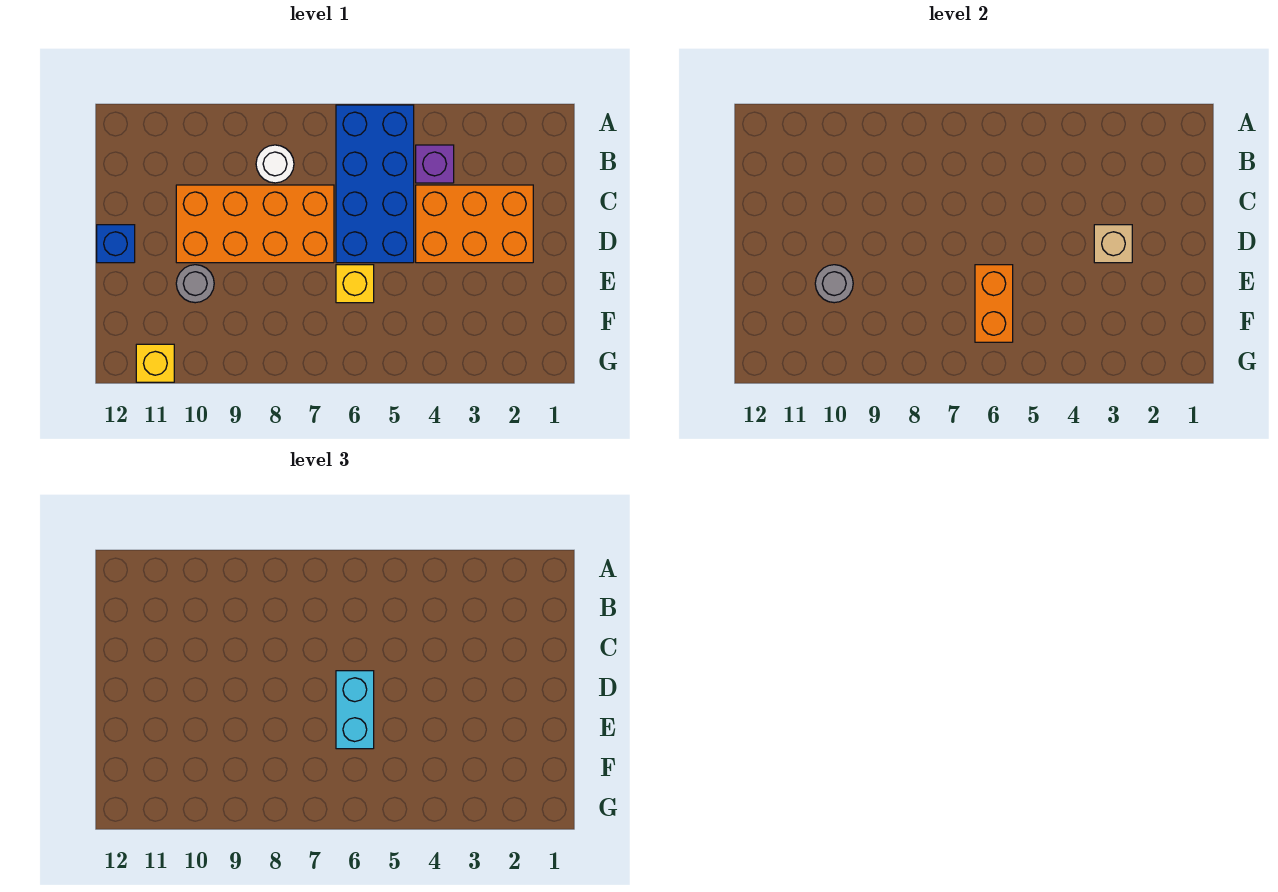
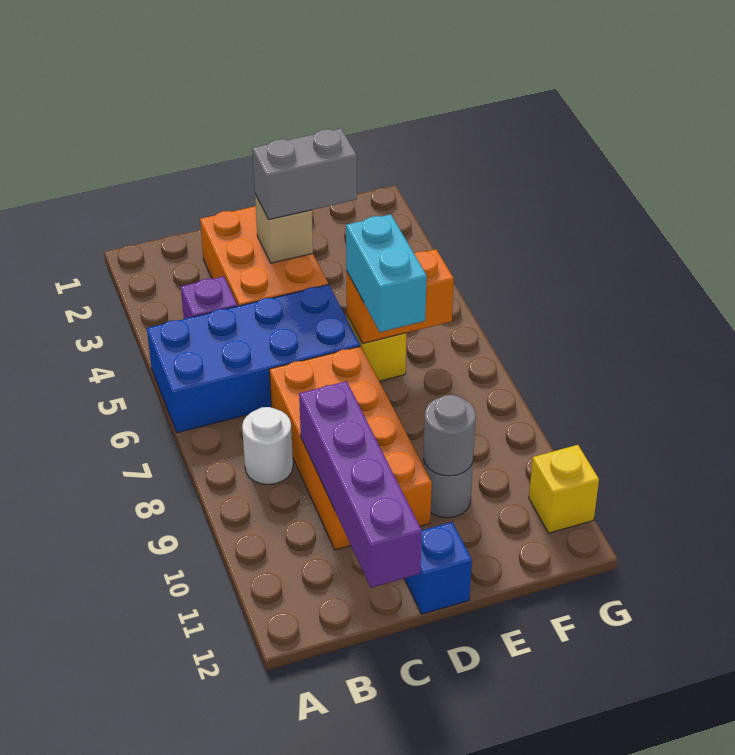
none -> purple 1x4 brick [299,381,422,588]
none -> grey 1x2 brick [252,129,357,220]
cyan 1x2 brick [336,671,374,749] -> cyan 1x2 brick turned to [346,214,427,332]

